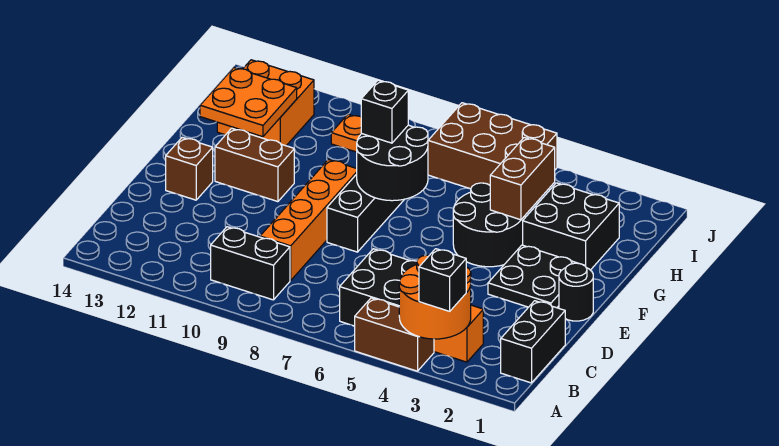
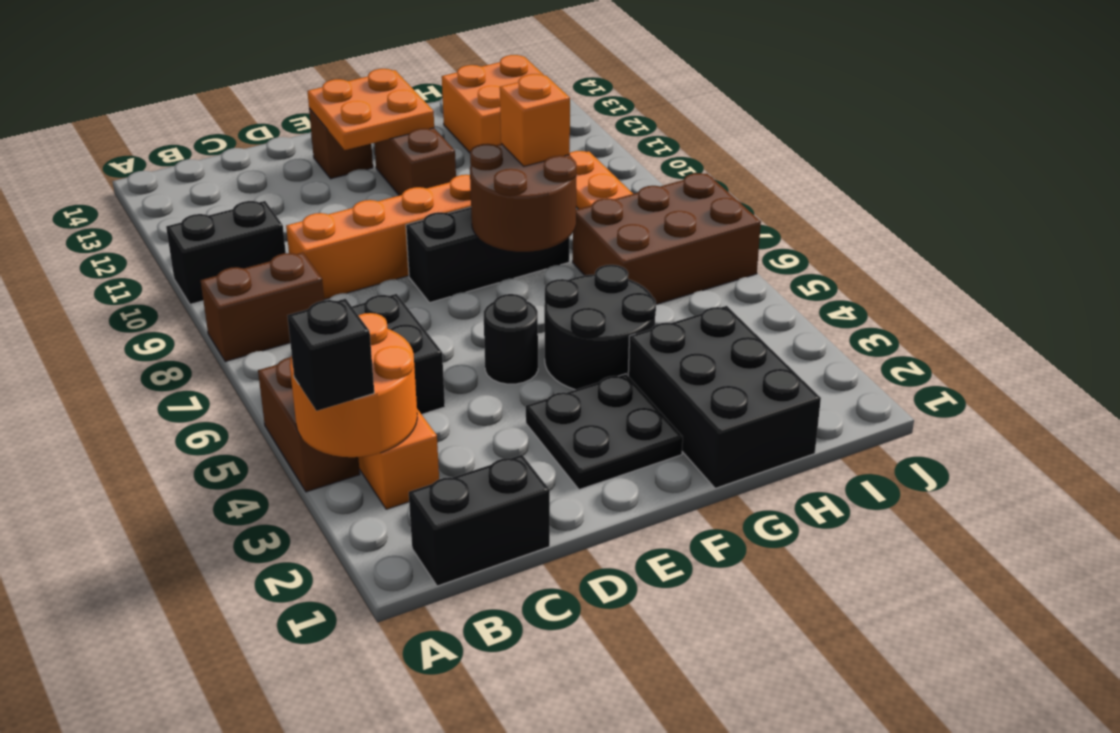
black 1x2 brick [211,227,290,300] -> black 1x2 brick turned to [166,201,286,304]
black 1x1 round brick [559,263,593,321] -> black 1x1 round brick moved to [484,294,538,384]
black 2x2 round brick [357,125,428,201] -> brown 2x2 round brick [470,144,576,252]
black 2x2 brick [523,183,619,270] -> black 2x3 brick [628,306,821,488]
brown 1x2 brick [490,138,555,220] -> brown 1x2 brick moved to [201,253,324,362]
black 1x1 brick [361,80,408,143] -> orange 1x1 brick [500,74,570,166]
orange 2x2 plate [200,68,297,137] -> orange 2x2 plate moved to [307,69,434,150]
brown 2x3 brick [428,103,557,189] -> brown 2x3 brick turned to [573,173,761,305]

